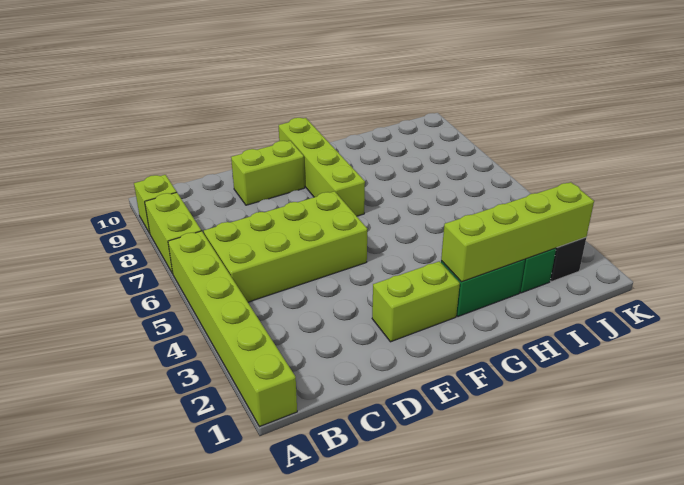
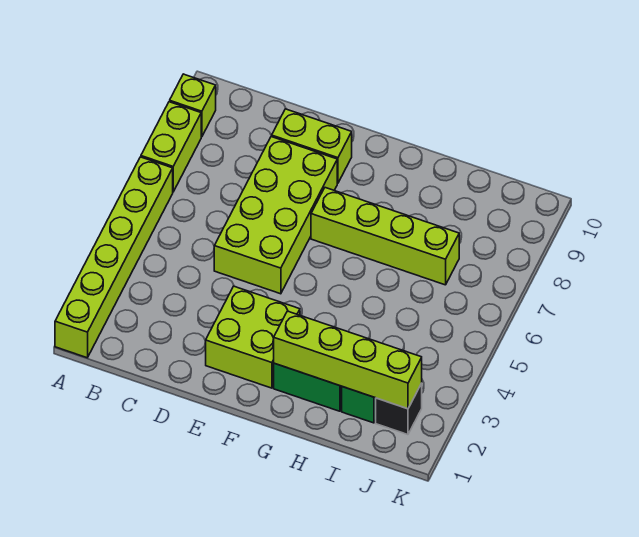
lime 2x4 brick [204,191,367,302] -> lime 2x4 brick turned to [214,137,337,294]
lime 1x2 brick [372,261,460,342] -> lime 2x2 brick [206,286,300,388]
lime 1x4 brick [279,118,365,216] -> lime 1x4 brick turned to [311,188,459,285]

